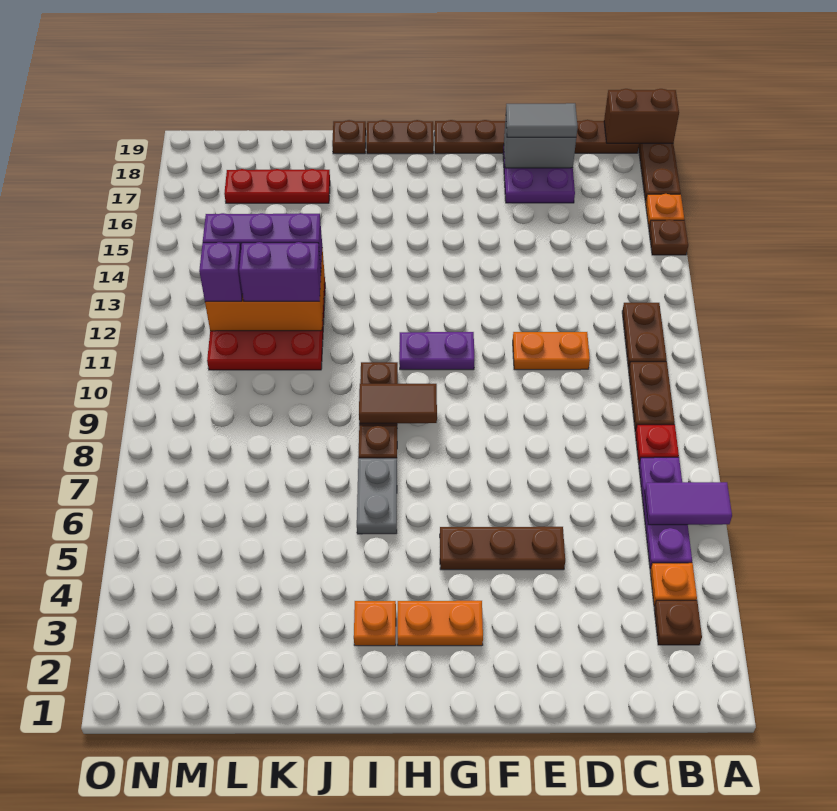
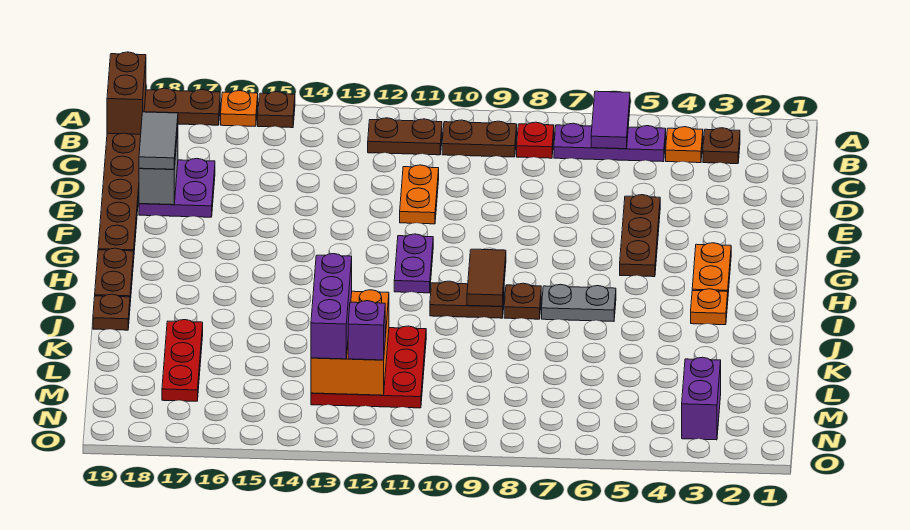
purple 1x2 brick [239,242,321,301] -> purple 1x2 brick moved to [682,357,721,440]

